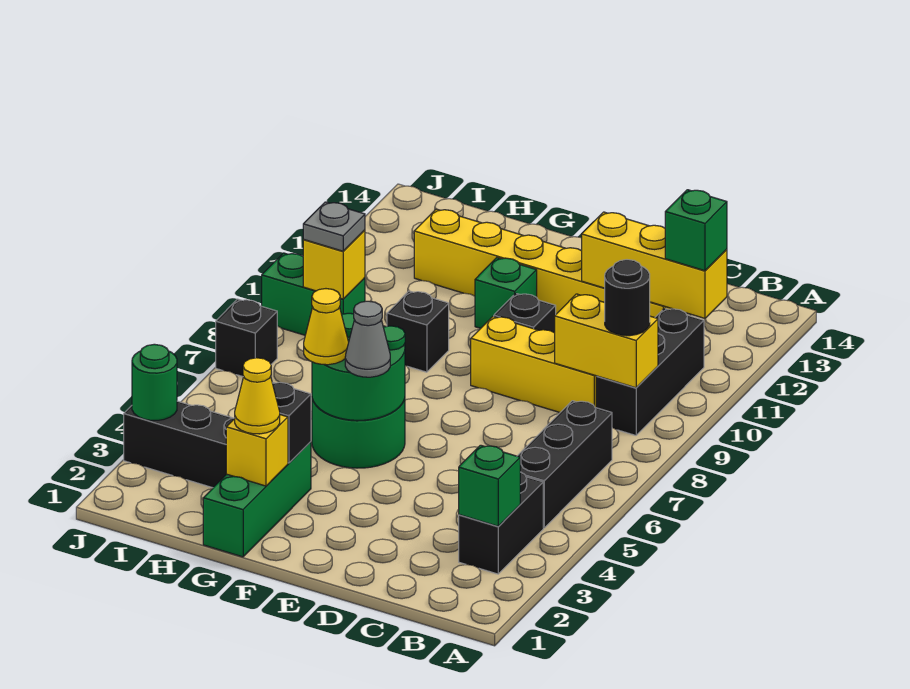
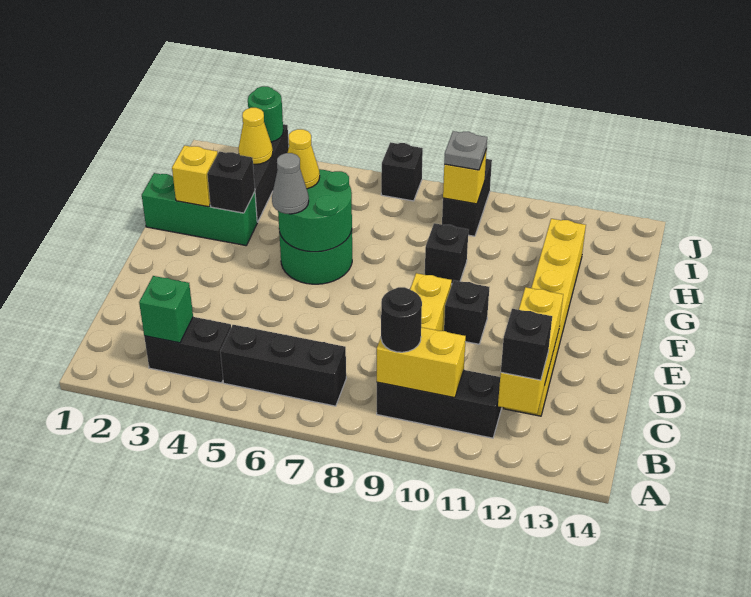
yellow 1x2 brick [555,294,658,388] -> yellow 1x2 brick turned to [377,327,466,398]
green 1x1 brick [665,190,727,271] -> black 1x1 brick [501,309,552,380]
green 1x1 brick [475,258,537,328] -> none
yellow 1x1 cone [235,358,280,434] -> yellow 1x1 cone moved to [238,108,273,164]
green 1x2 brick [262,253,365,335] -> black 1x2 brick [442,159,492,236]

